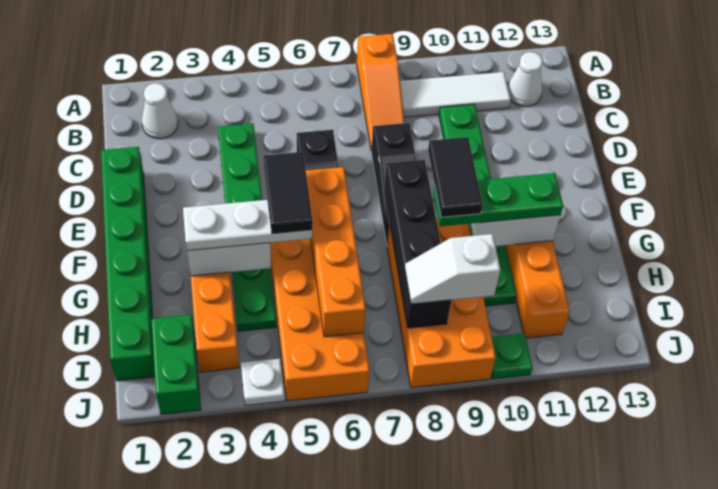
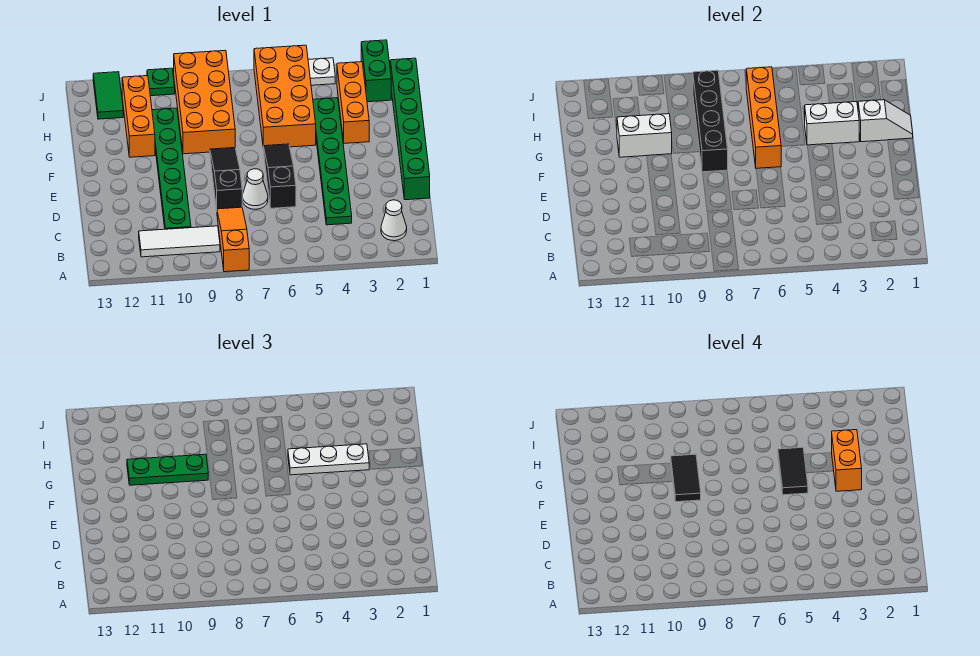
white 1x1 cone [508,52,542,106] -> white 1x1 cone moved to [242,169,268,209]
none -> orange 1x2 brick [832,430,862,491]
white 1x2 slope [405,234,500,304] -> white 1x2 slope moved to [858,100,913,142]
none -> green 1x2 tile [93,72,123,119]

